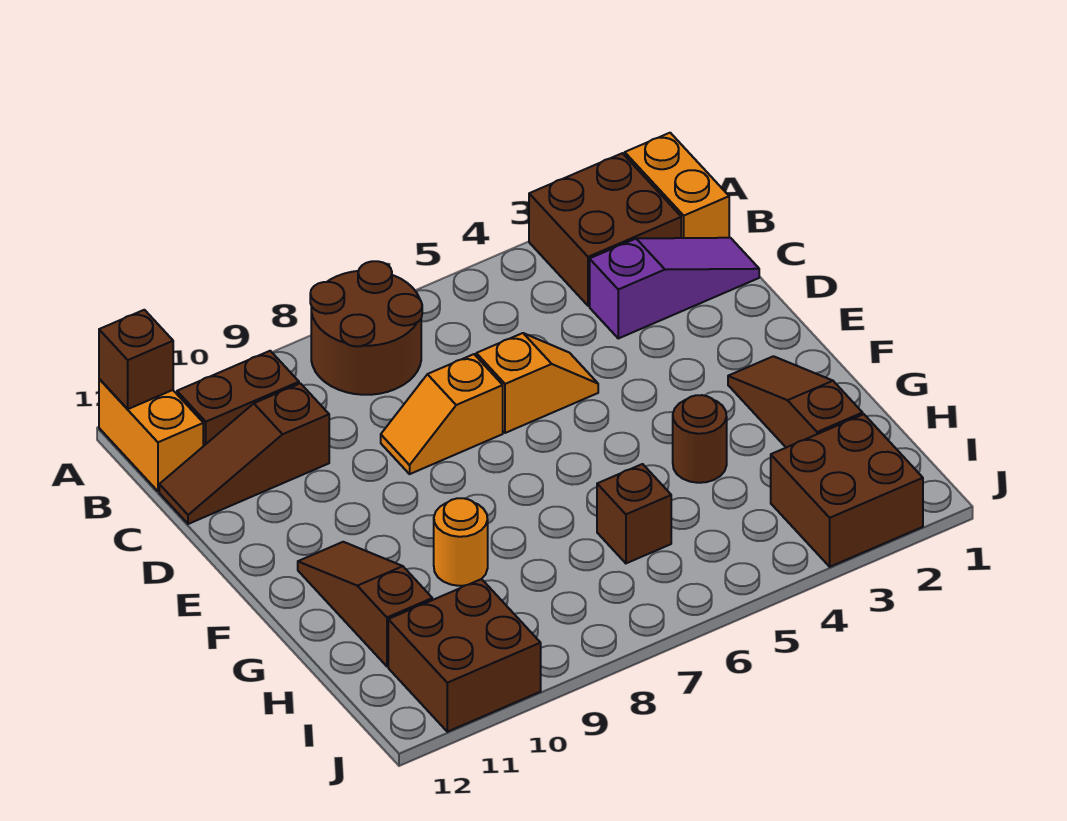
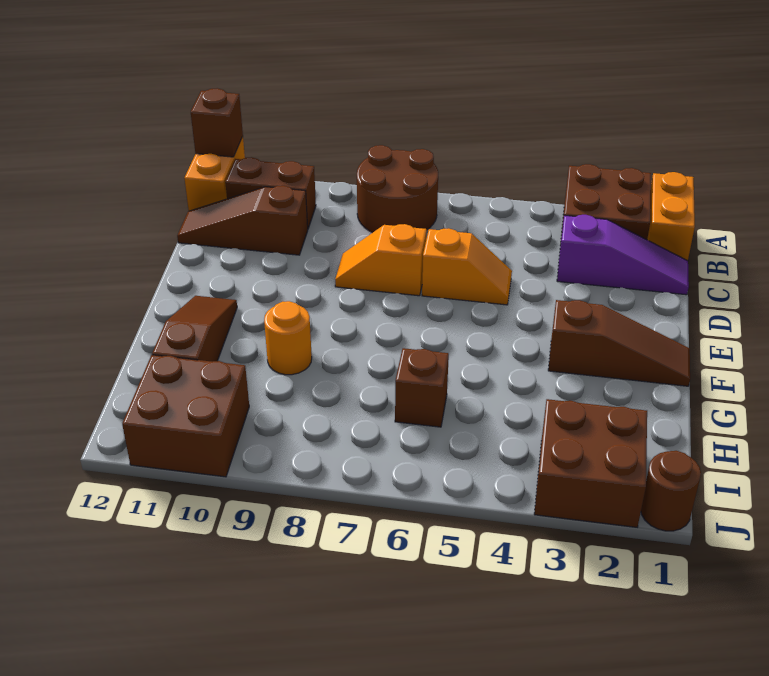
brown 1x3 slope [728,356,863,447] -> brown 1x3 slope turned to [548,300,690,386]
brown 1x1 round brick [673,395,727,483] -> brown 1x1 round brick moved to [641,451,701,531]

